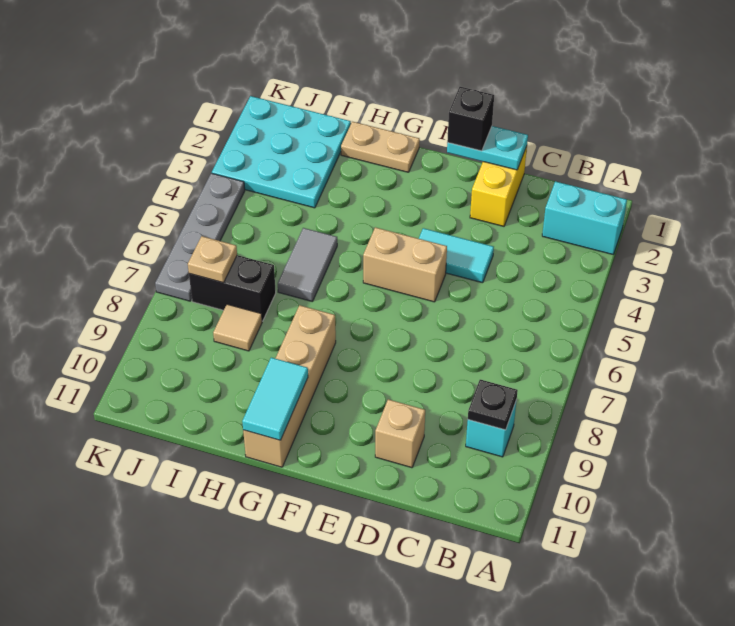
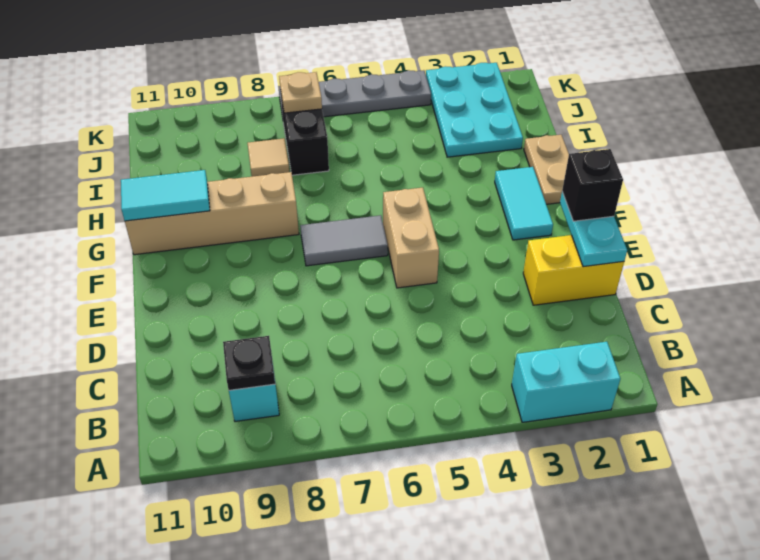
cyan 1x2 brick [542,181,627,254] -> cyan 1x2 brick turned to [512,342,620,422]
cyan 1x2 tile [419,228,494,283] -> cyan 1x2 tile moved to [495,167,553,240]
tan 1x1 brick [375,399,425,468] -> none
grey 1x2 tile [278,228,337,302] -> grey 1x2 tile moved to [300,215,388,266]
cyan 3x3 plate [212,96,351,208] -> cyan 2x3 plate [426,63,523,157]

